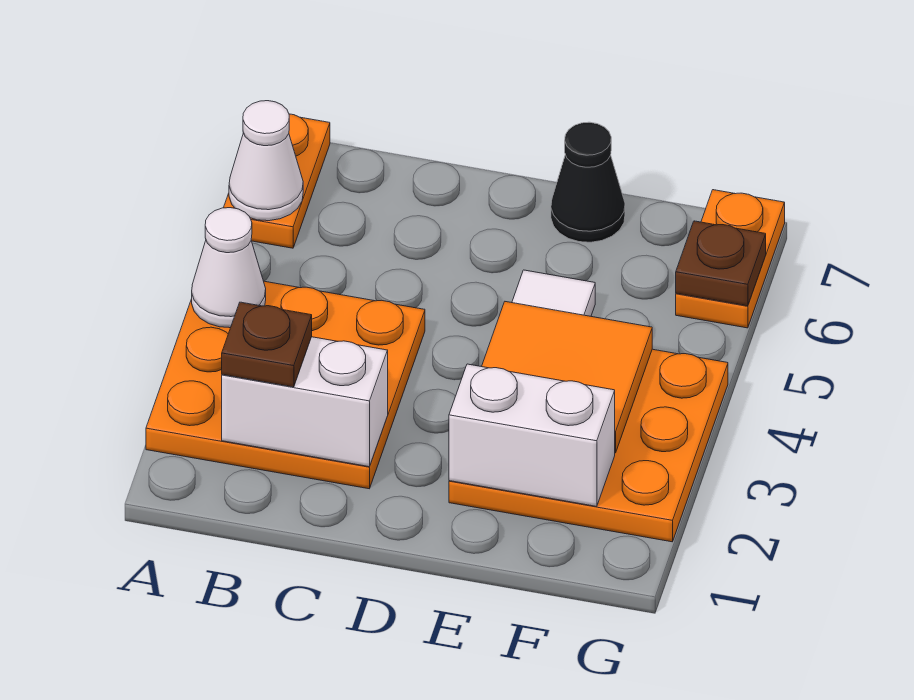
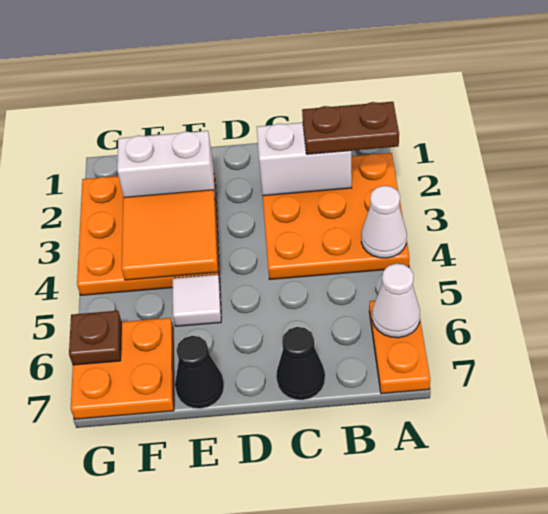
brown 1x1 plate [222,302,312,387] -> brown 1x2 plate [302,102,399,154]
none -> black 1x1 cone [276,327,325,400]
orange 1x2 plate [676,190,785,328] -> orange 2x2 plate [71,318,174,419]

